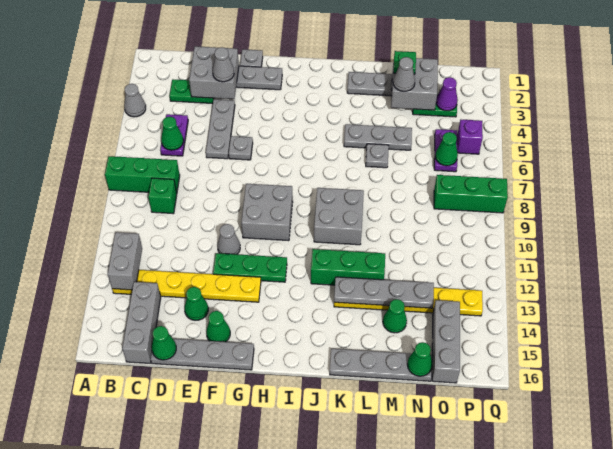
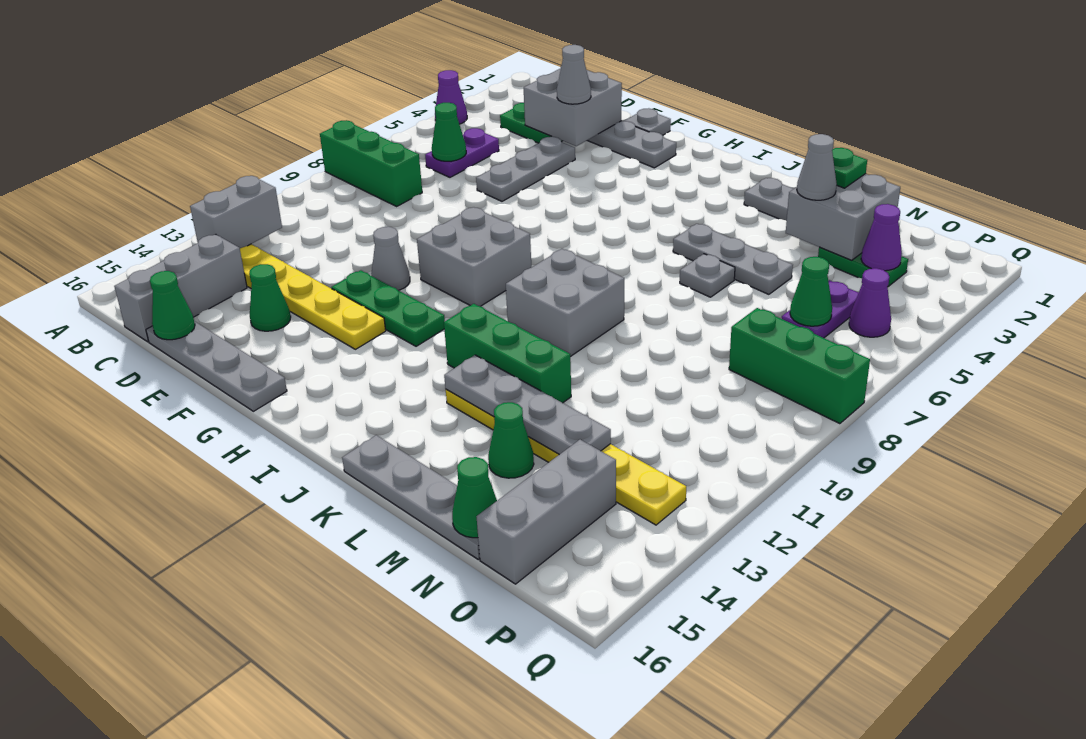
grey 1x1 cone [124,84,146,117] -> purple 1x1 cone [435,70,467,124]
green 1x1 brick [148,178,177,214] -> none
grey 1x1 plate [229,136,253,160] -> none
green 1x1 cone [206,311,230,342] -> none
purple 1x1 brick [457,120,483,154] -> purple 1x1 cone [849,268,891,337]

